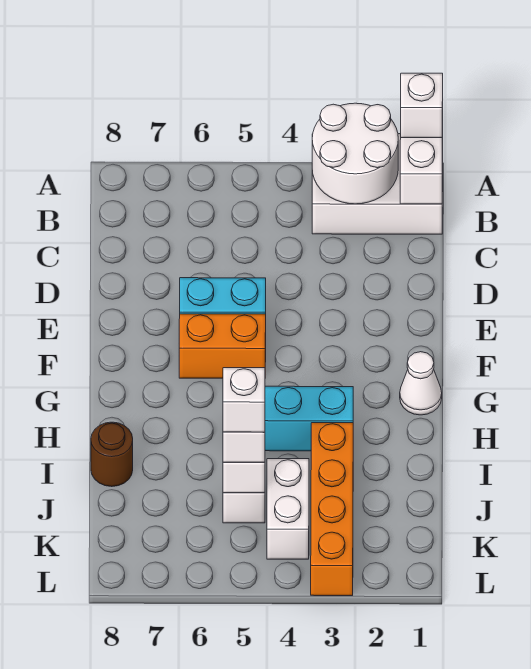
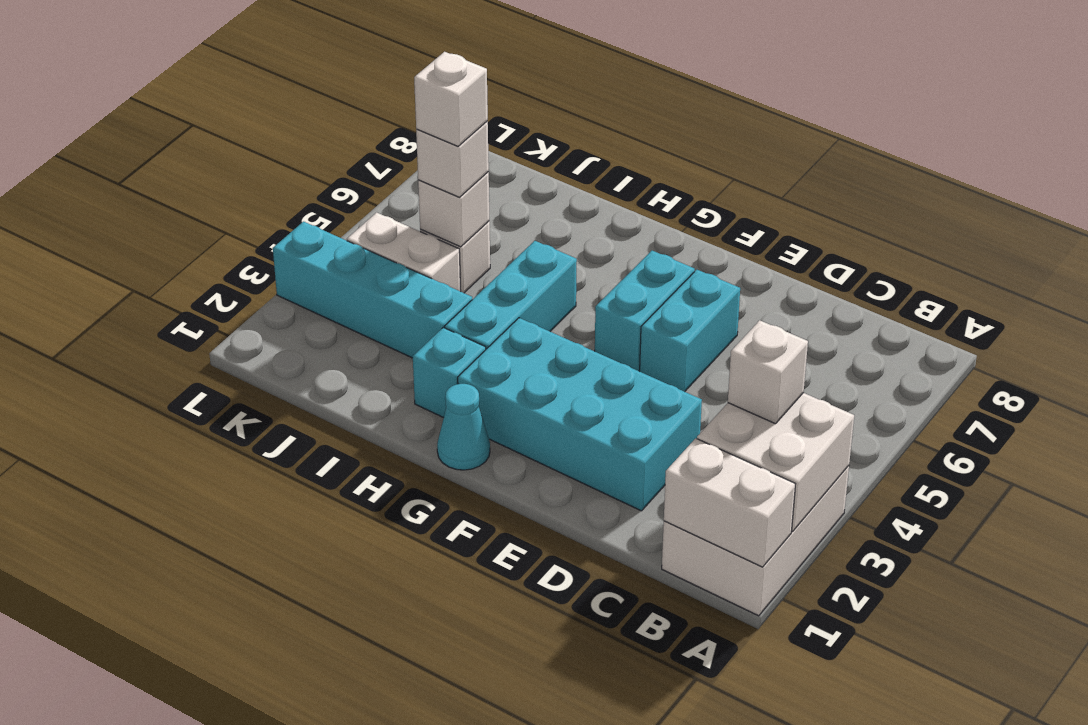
white 1x1 brick [401,73,443,138] -> white 1x1 brick moved to [728,320,808,424]
white 2x2 round brick [312,103,398,204] -> white 2x2 brick [697,393,854,531]
none -> cyan 2x4 brick [458,318,702,511]
orange 1x2 brick [179,314,266,378] -> cyan 1x2 brick [595,251,695,371]
white 1x1 cone [400,352,442,415] -> cyan 1x1 cone [437,384,490,470]
none -> cyan 1x1 brick [413,328,486,418]
orange 1x4 brick [311,423,353,596] -> cyan 1x4 brick [273,222,472,358]
brown 1x1 round brick [91,422,133,487] -> none

